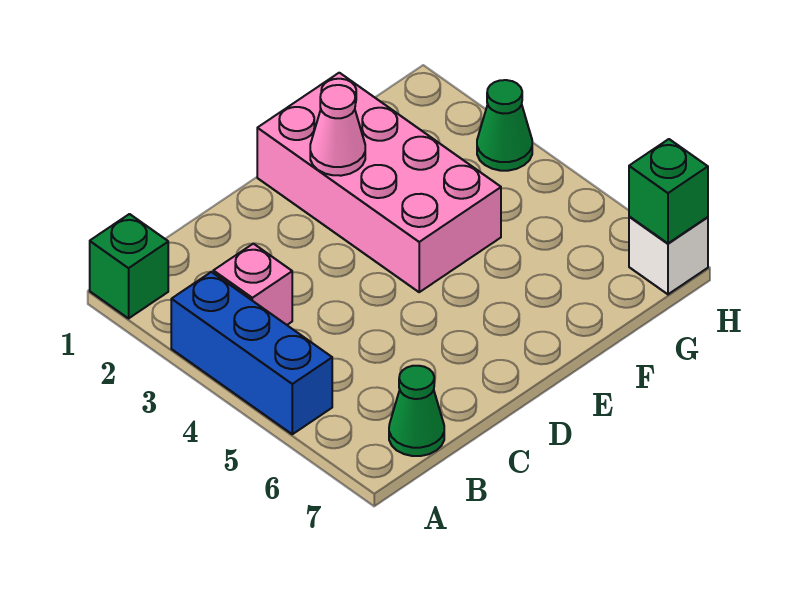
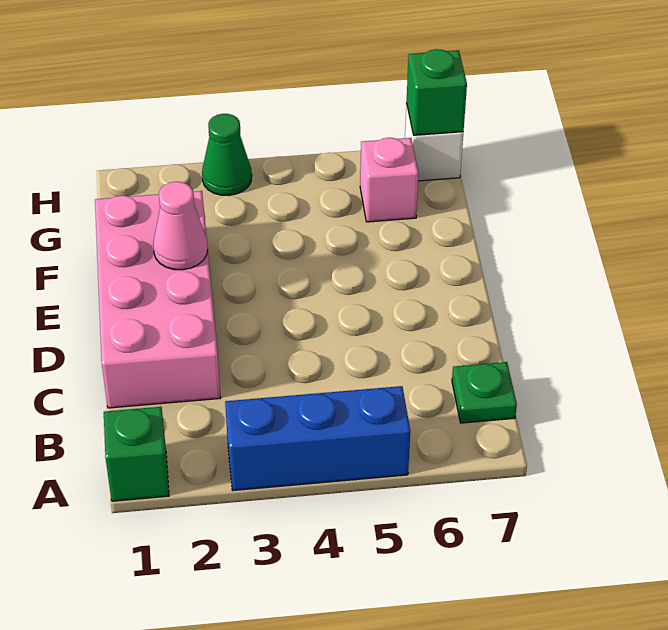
pink 1x1 brick [213,244,292,325] -> pink 1x1 brick moved to [360,138,419,222]
green 1x1 cone [389,366,444,456] -> green 1x1 plate [452,362,517,423]
pink 2x4 brick [257,73,501,292] -> pink 2x4 brick turned to [95,191,221,408]

